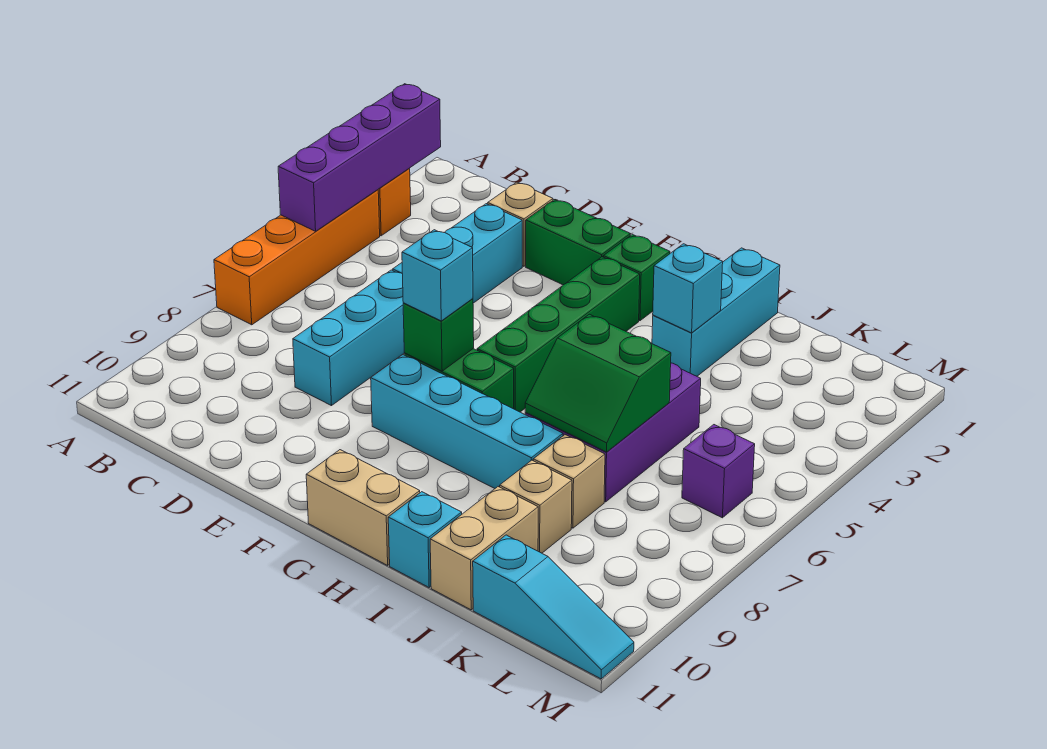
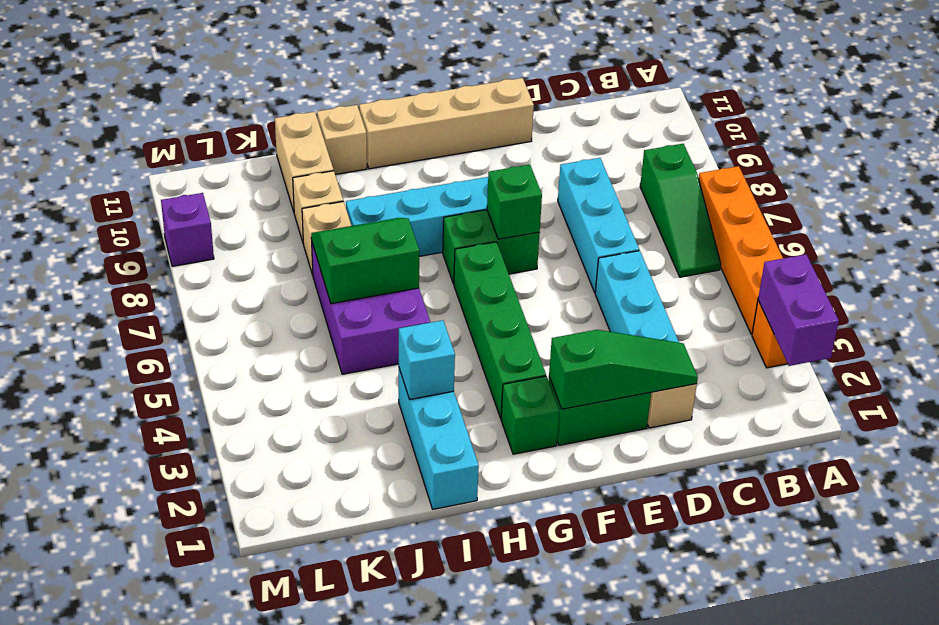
purple 1x4 brick [278,84,441,231] -> purple 1x2 brick [758,254,839,366]
none -> green 1x3 slope [640,144,721,277]
none -> green 1x3 slope [549,330,698,409]
cyan 1x1 brick [402,230,473,321] -> none
tan 1x2 brick [306,450,420,565] -> tan 1x4 brick [359,78,534,169]
cyan 1x1 brick [388,492,462,587] -> tan 1x1 brick [317,105,367,175]
cyan 1x3 slope [473,535,634,679] -> none
purple 1x1 brick [682,425,755,518] -> purple 1x1 brick moved to [161,193,214,266]

